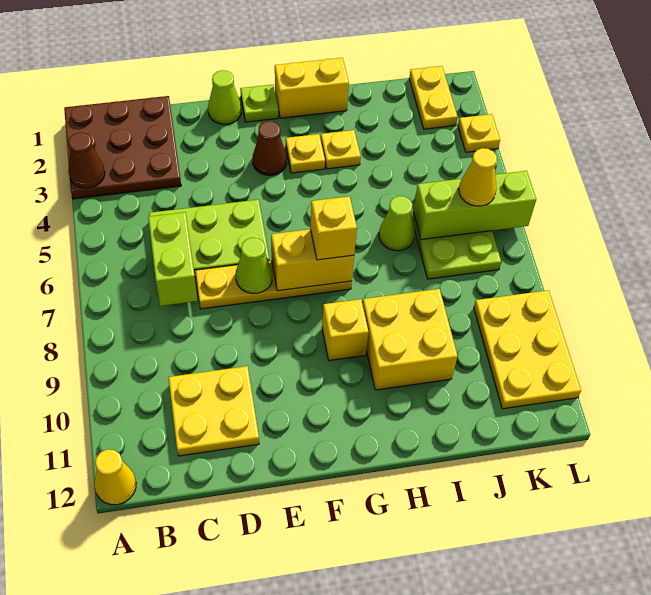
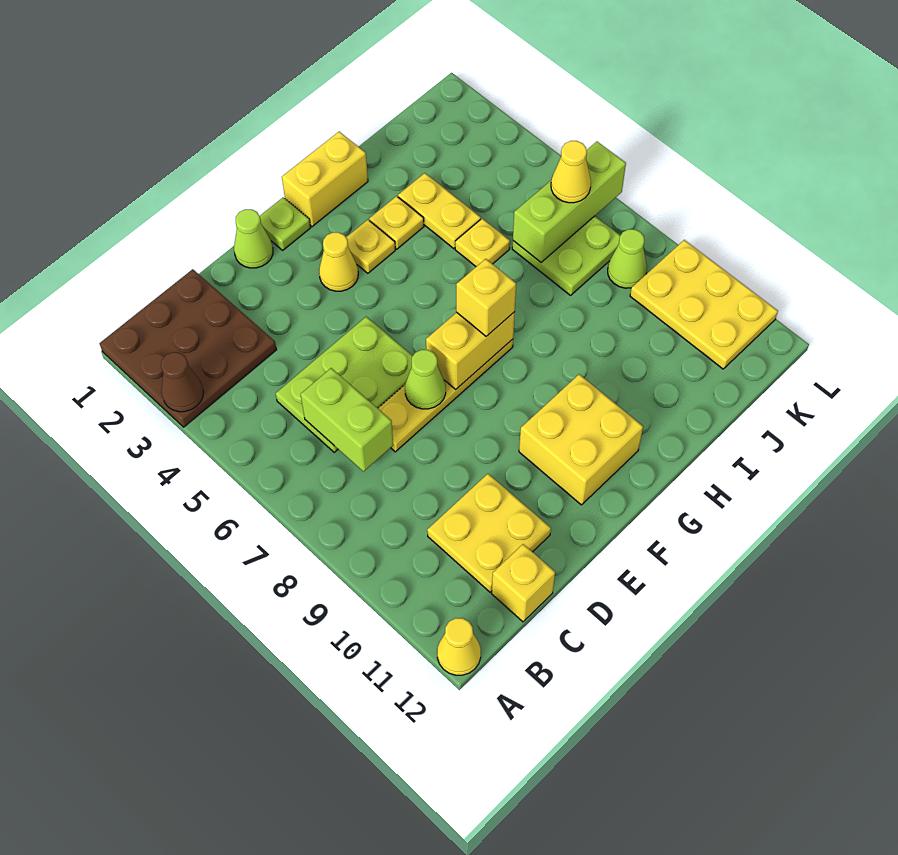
brown 1x1 cone [253,121,287,175] -> yellow 1x1 cone [319,232,358,291]
yellow 1x1 brick [322,299,369,361] -> yellow 1x1 brick moved to [492,544,555,622]
yellow 2x2 brick [363,289,458,390] -> yellow 2x2 brick moved to [519,374,643,505]
lime 1x1 cone [379,196,415,251] -> lime 1x1 cone moved to [608,229,647,288]
yellow 1x2 plate [409,66,457,129] -> yellow 1x2 plate moved to [398,173,481,249]
yellow 1x1 plate [458,114,500,152] -> yellow 1x1 plate moved to [455,219,510,267]

